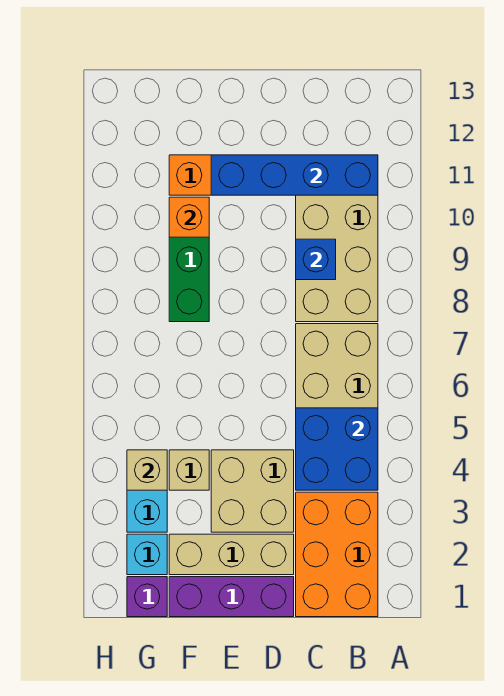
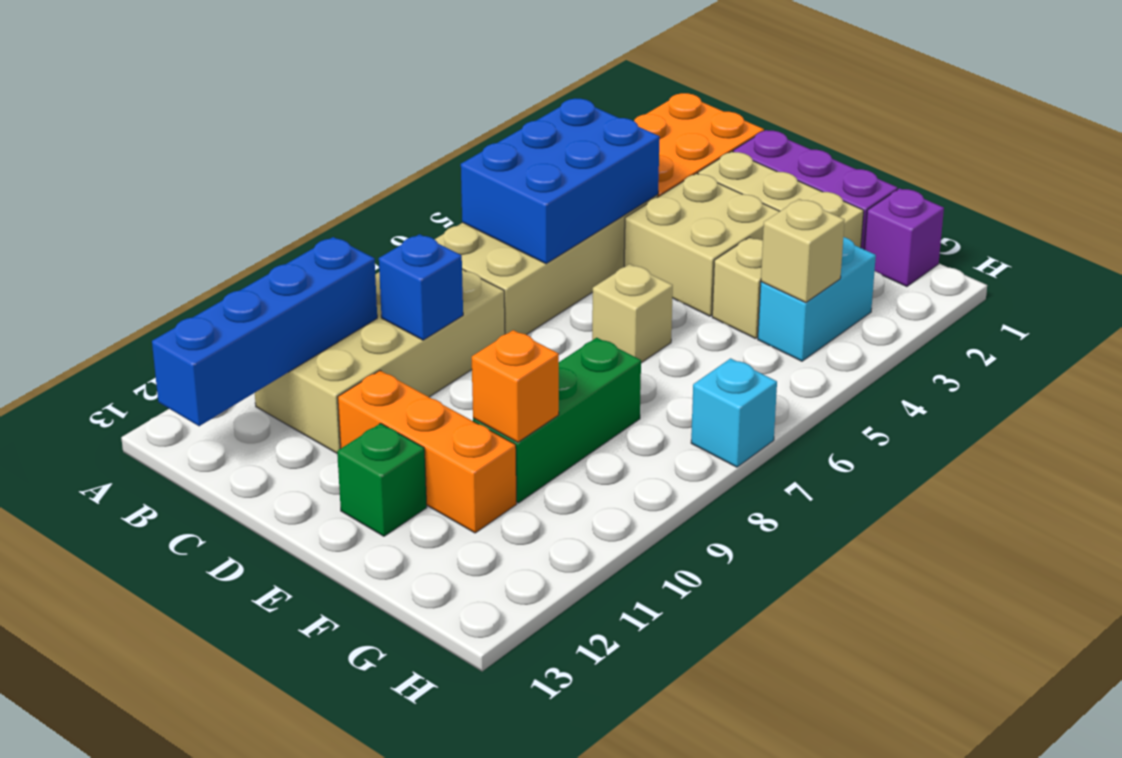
blue 2x2 brick [296,408,378,490] -> blue 2x3 brick [461,99,660,264]
blue 1x4 brick [211,155,378,195] -> blue 1x4 brick turned to [152,237,377,426]
none -> tan 1x1 brick [592,264,673,363]
none -> green 1x1 brick [337,423,427,536]
cyan 1x1 brick [127,534,167,575] -> cyan 1x1 brick moved to [691,358,777,467]

